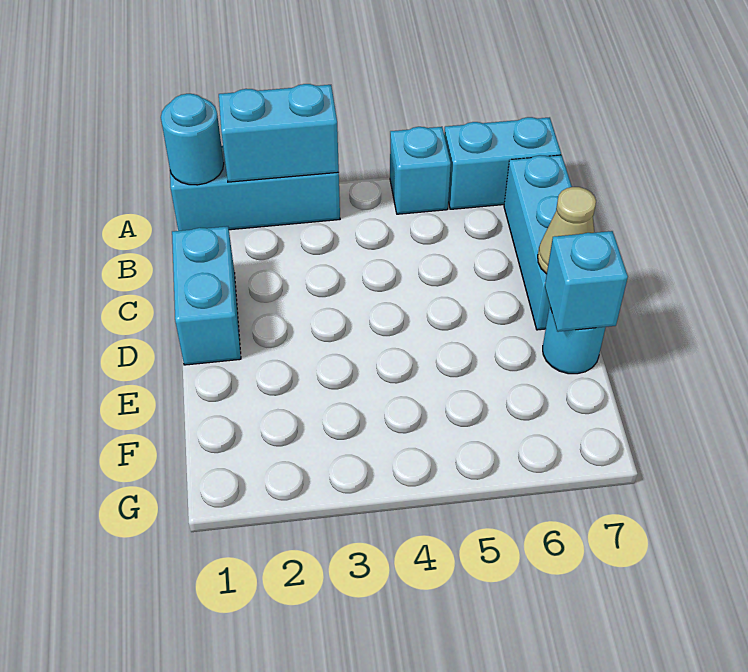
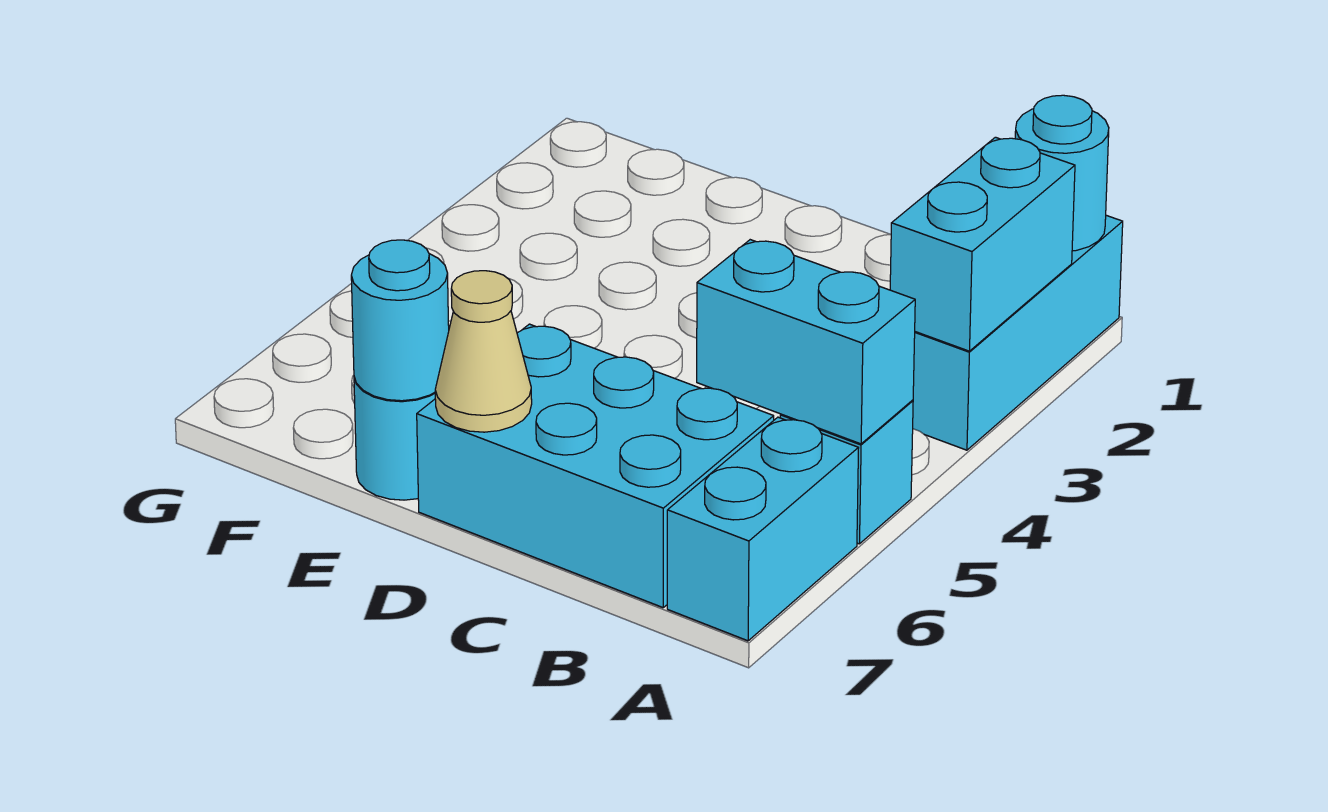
cyan 1x3 brick [504,155,572,330] -> cyan 2x3 brick [417,324,774,607]
cyan 1x2 brick [172,226,241,365] -> cyan 1x2 brick moved to [697,240,915,444]
cyan 1x1 brick [545,231,628,332] -> cyan 1x1 round brick [351,240,449,401]

